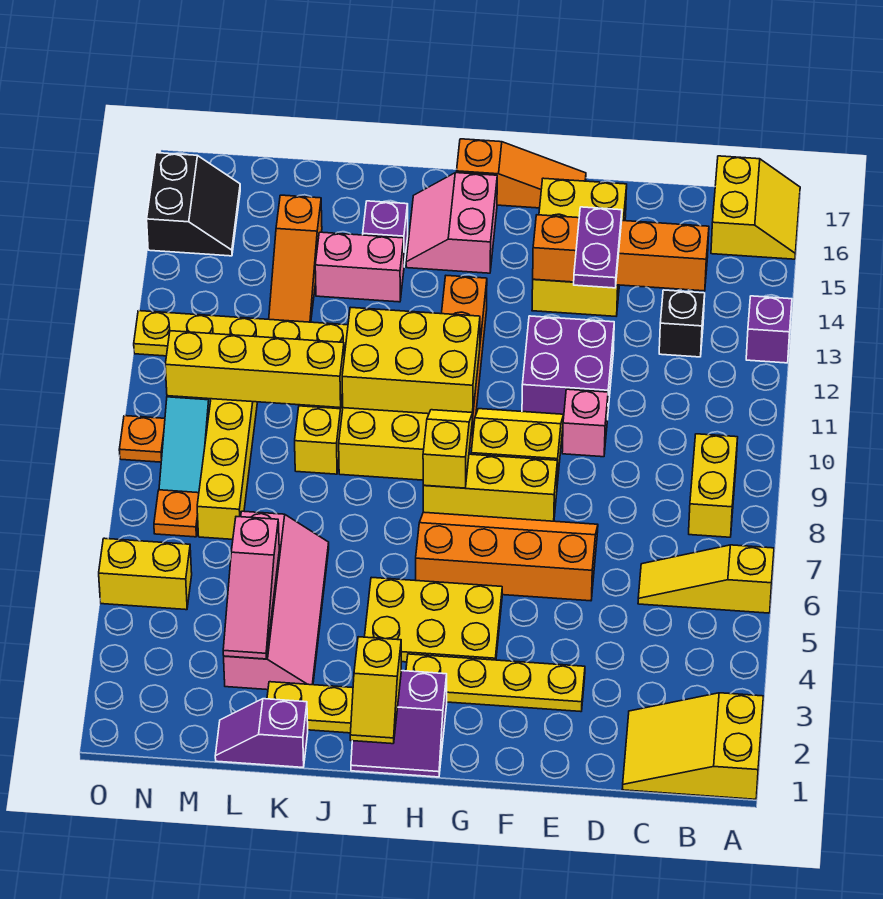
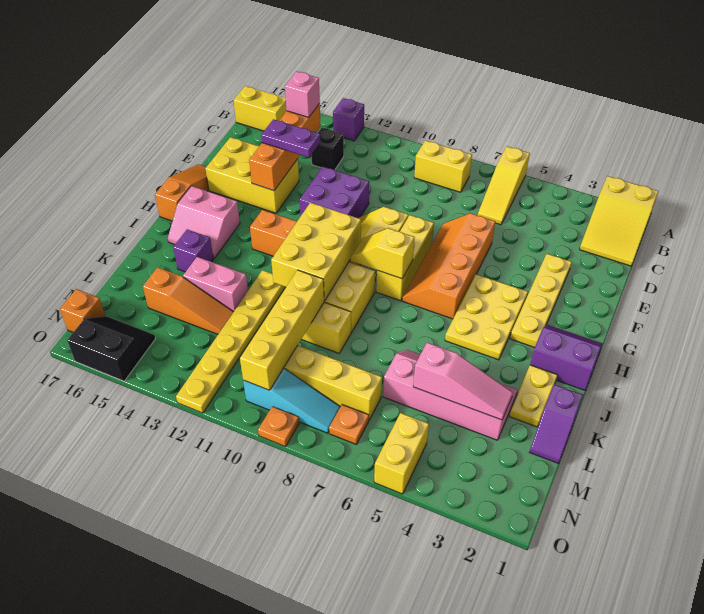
pink 1x1 brick [562,389,608,457] -> pink 1x1 brick moved to [285,71,320,117]
purple 2x2 slope [351,671,447,777] -> purple 2x2 slope turned to [530,325,602,390]
yellow 1x2 slope [350,637,402,744] -> none
pink 1x2 brick [315,232,404,302] -> pink 1x2 brick turned to [183,257,248,312]
none -> orange 1x1 brick [60,289,105,332]

